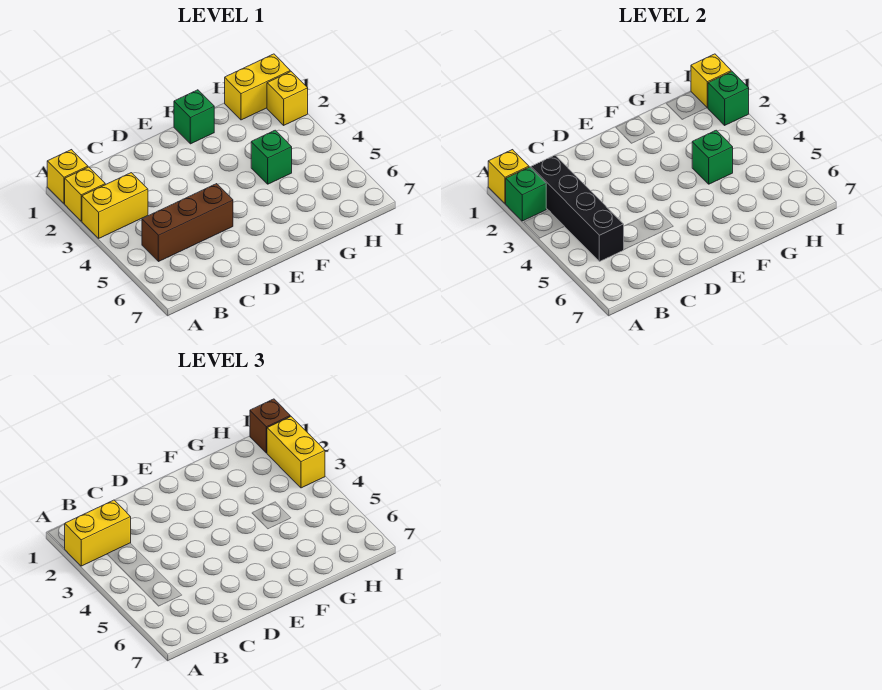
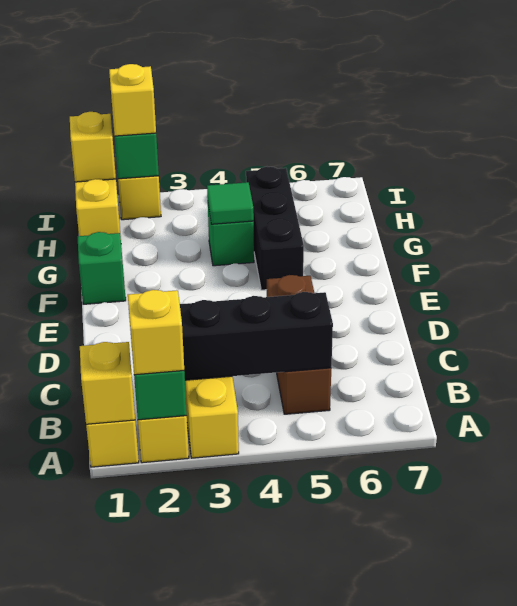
yellow 1x2 brick [64,500,131,566] -> yellow 1x1 brick [128,290,184,375]
none -> black 1x3 brick [246,167,304,290]
green 1x1 brick [692,130,733,184] -> green 1x1 tile [207,182,254,224]
brown 1x1 brick [250,399,290,453] -> none
yellow 1x2 brick [267,416,325,488] -> yellow 1x1 brick [109,64,156,136]

